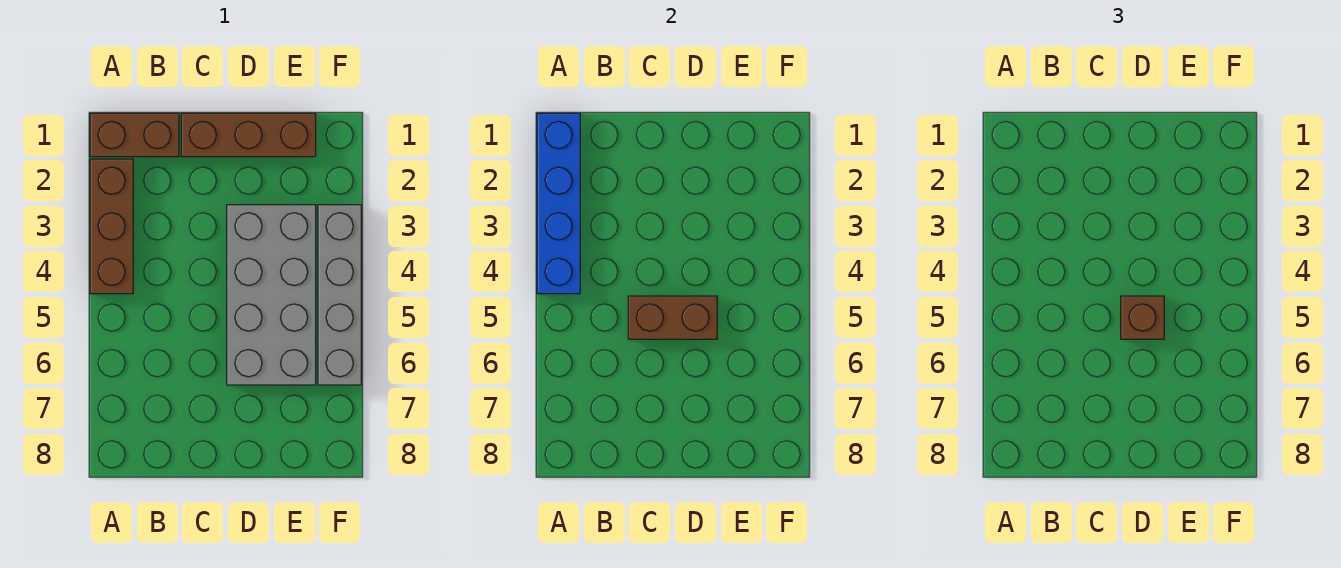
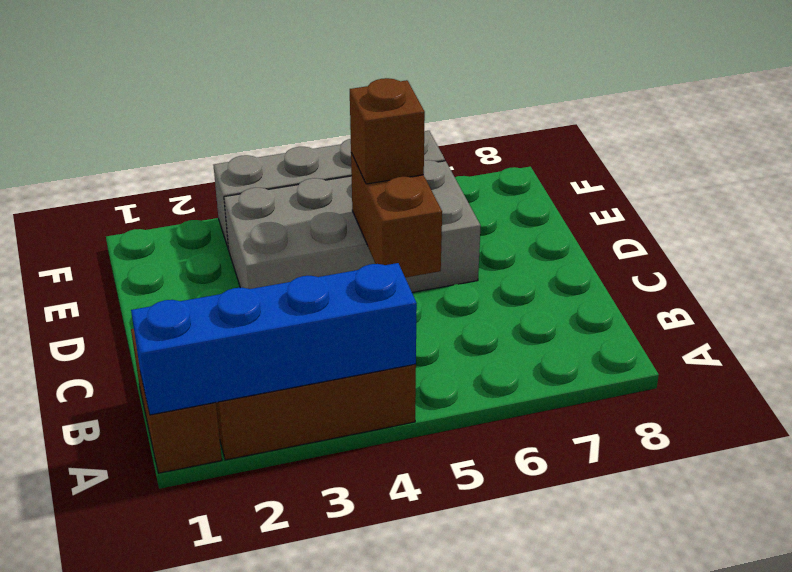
brown 1x3 brick [181,113,316,157] -> none

